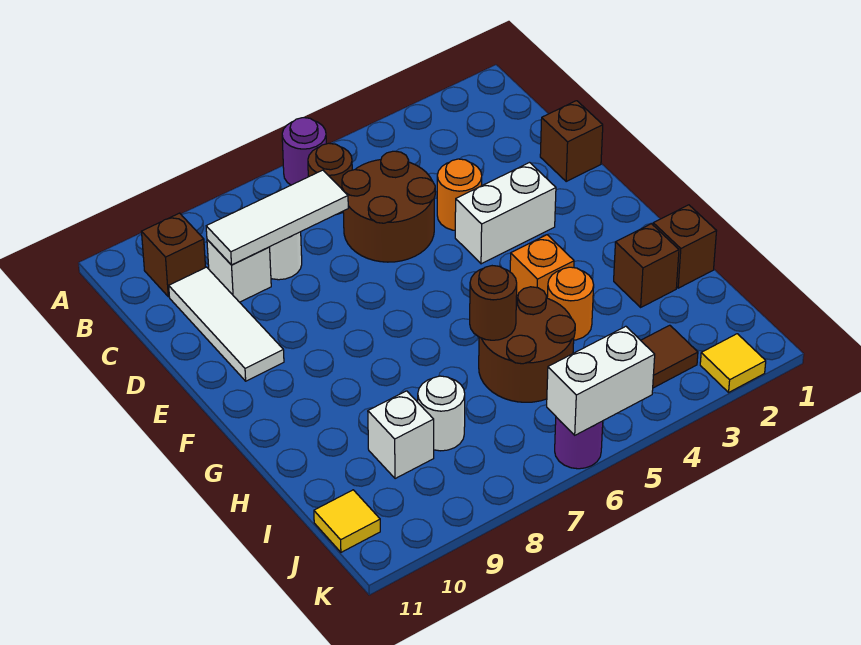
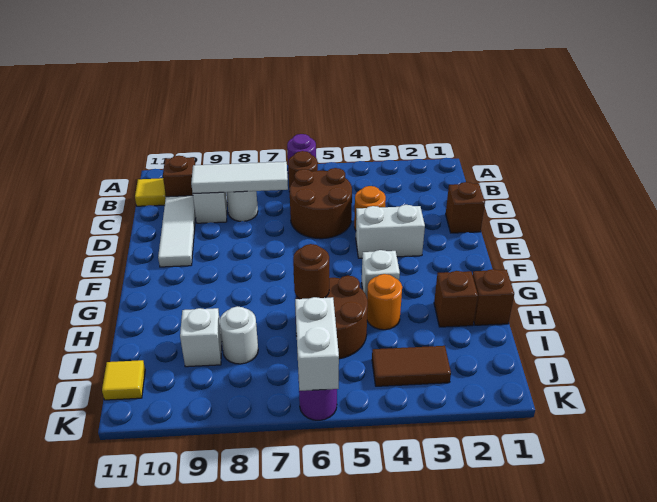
orange 1x1 brick [510,235,574,297] -> white 1x1 brick [362,250,400,297]
yellow 1x1 tile [700,334,766,392] -> yellow 1x1 tile moved to [135,178,166,206]
white 1x2 brick [547,326,655,435] -> white 1x2 brick turned to [295,297,339,391]

